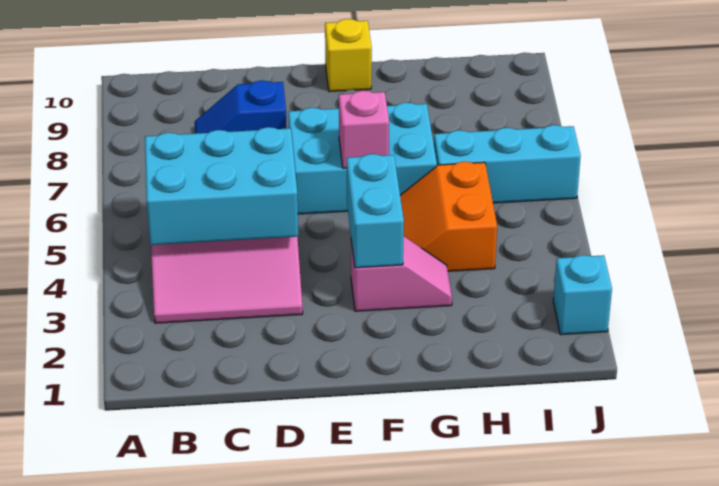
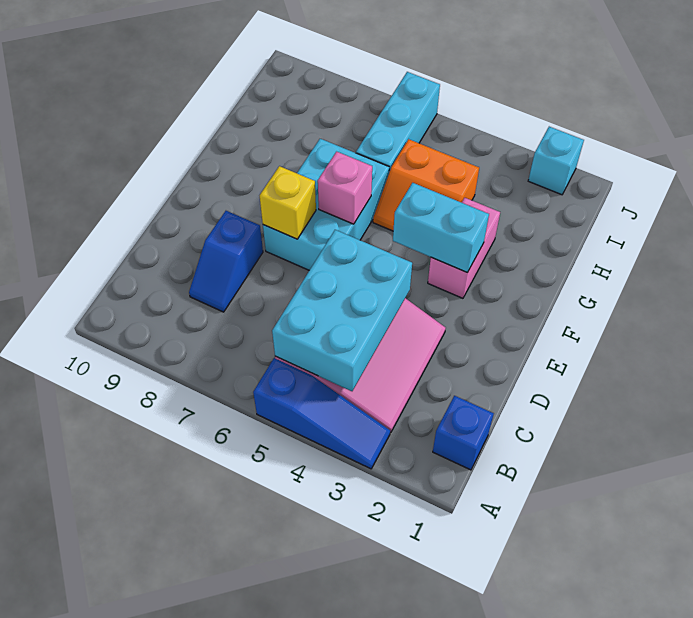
none -> blue 1x3 slope [253,358,390,469]
none -> blue 1x1 brick [433,396,494,470]
pink 1x2 slope [351,236,452,311] -> pink 1x2 brick [428,198,500,298]
yellow 1x1 brick [325,19,372,92] -> yellow 1x1 brick moved to [260,166,316,239]

